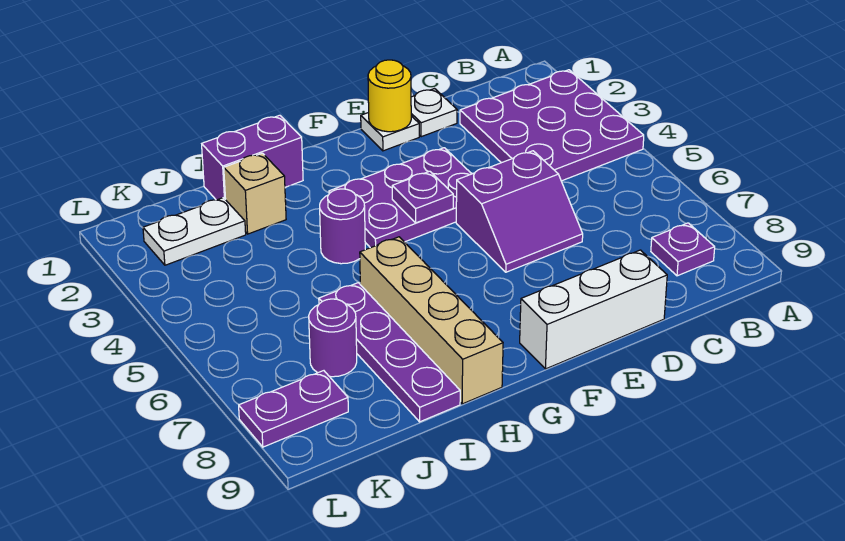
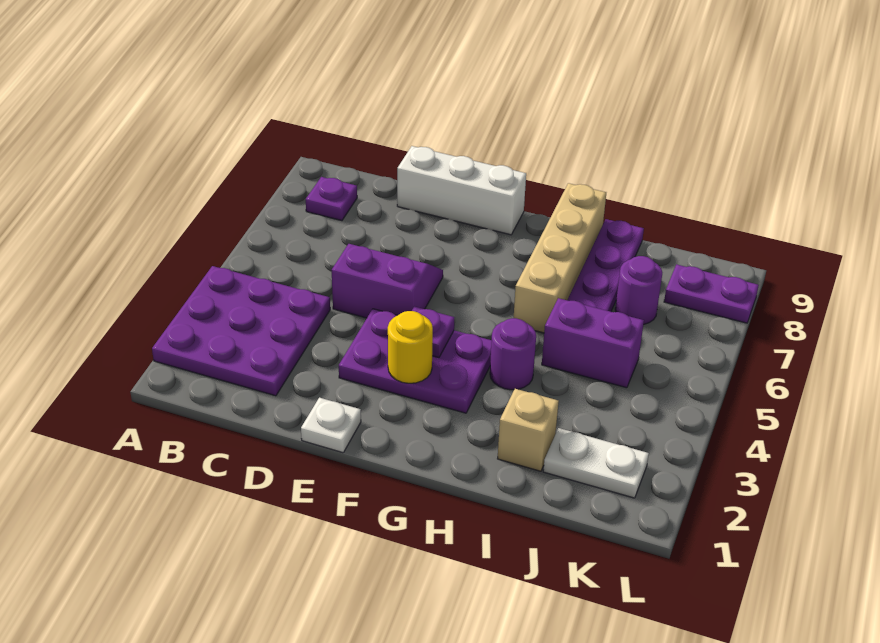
white 1x1 plate [411,89,457,137] -> none
yellow 1x1 round brick [368,60,411,132] -> yellow 1x1 round brick moved to [388,311,433,383]
purple 1x2 brick [202,115,303,200] -> purple 1x2 brick moved to [542,298,644,388]

